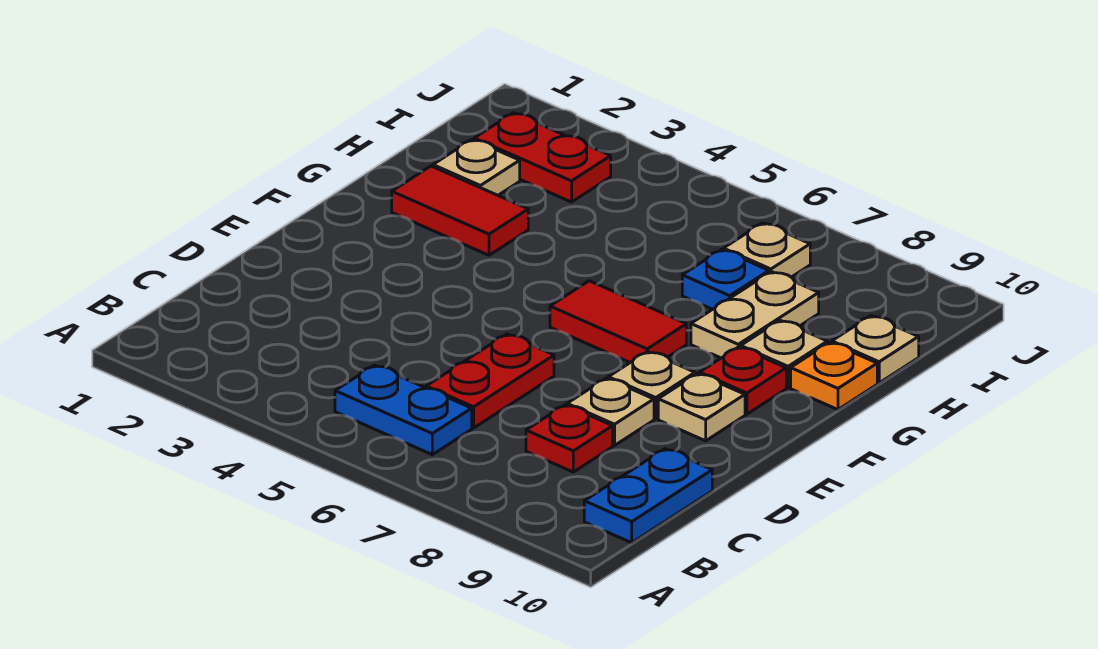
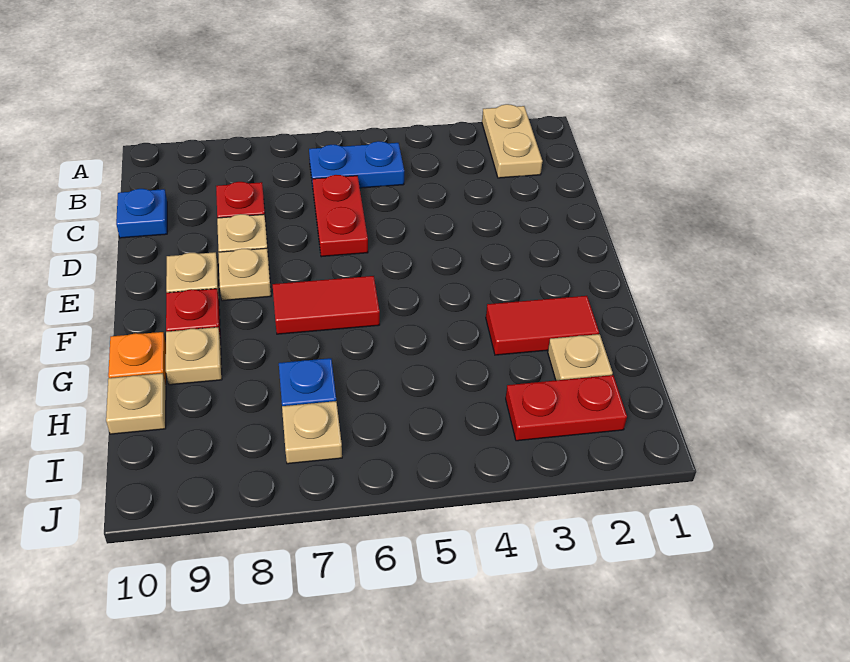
blue 1x2 plate [584,449,712,543] -> blue 1x1 plate [116,189,167,238]
tan 1x2 plate [691,272,819,358] -> tan 1x2 plate moved to [482,104,543,178]

